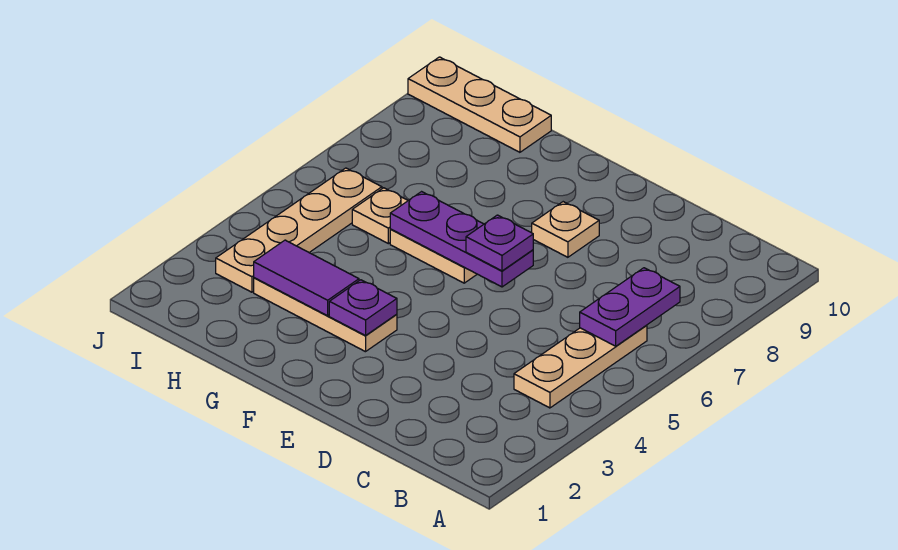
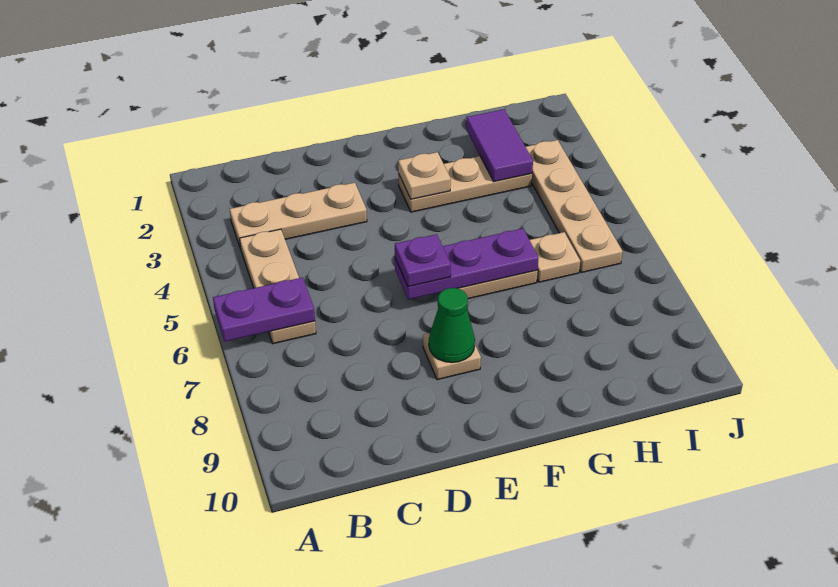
purple 1x2 plate [580,268,680,346] -> purple 1x2 plate turned to [213,277,315,342]
none -> green 1x1 cone [429,288,475,362]
purple 1x1 plate [329,280,397,336] -> tan 1x1 plate [398,152,451,199]
purple 1x2 tile [254,240,359,316] -> purple 1x2 tile turned to [466,109,533,181]
tan 1x3 plate [408,57,551,152] -> tan 1x3 plate moved to [230,183,367,249]

